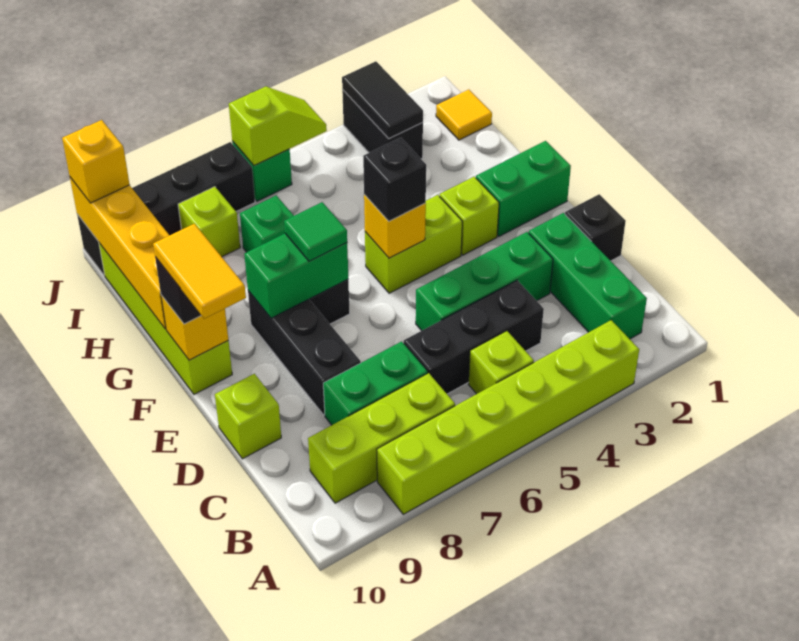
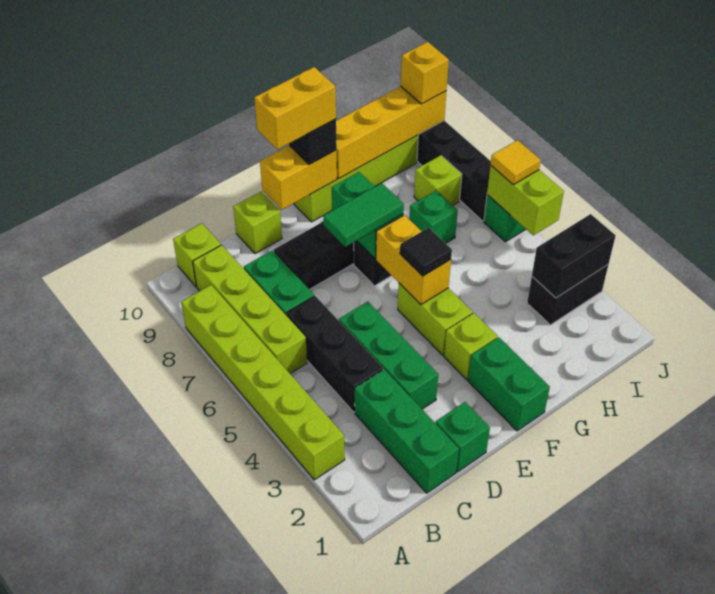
green 1x3 brick [529,213,647,339] -> green 1x3 brick turned to [355,370,459,493]
lime 1x1 brick [468,331,534,394] -> lime 1x1 brick moved to [173,223,221,287]
lime 1x3 brick [308,373,455,503] -> lime 1x4 brick [193,245,307,373]
black 1x1 brick [565,194,626,261] -> green 1x1 brick [436,402,490,472]
yellow 1x2 tile [153,224,246,319] -> yellow 1x2 brick [254,67,336,149]
yellow 1x1 brick [364,195,426,258] -> yellow 1x2 brick [376,215,451,304]
black 1x1 brick [363,138,426,221] -> black 1x1 tile [400,228,452,276]
green 1x1 tile [284,202,347,261] -> green 1x2 tile [323,183,404,247]
yellow 1x1 brick [161,295,228,360] -> yellow 1x2 brick [260,146,337,210]
yellow 1x1 tile [436,90,492,140] -> yellow 1x1 tile moved to [491,140,541,185]
black 1x2 tile [342,61,423,139] -> black 1x2 brick [532,214,616,298]
lime 1x2 slope [229,87,327,166] -> lime 1x2 brick [487,165,564,235]

